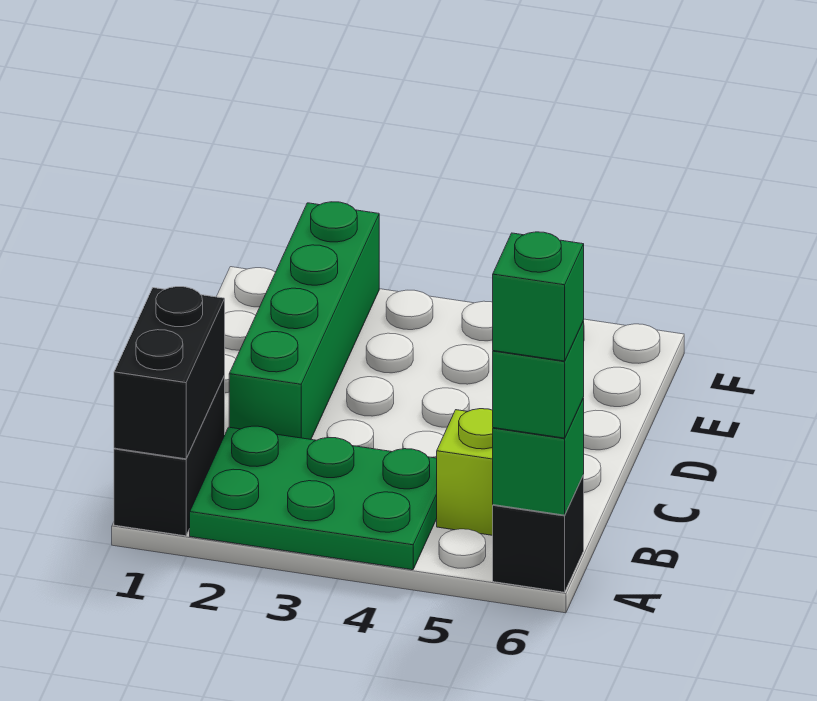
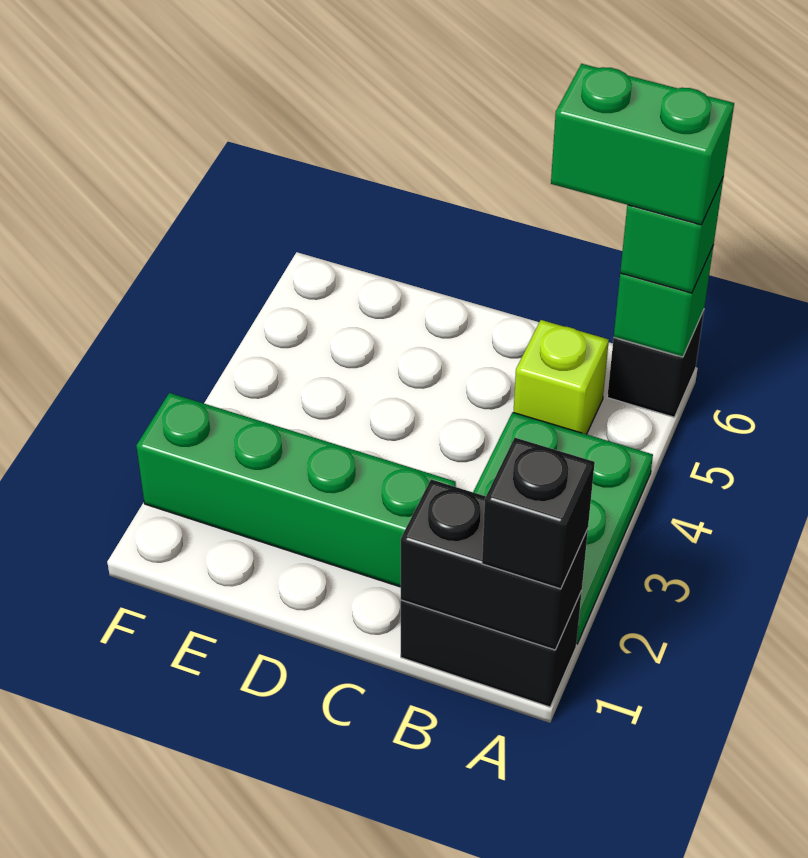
none -> black 1x1 brick [482,438,595,589]
green 1x1 brick [493,232,584,361] -> green 1x2 brick [551,64,734,225]

